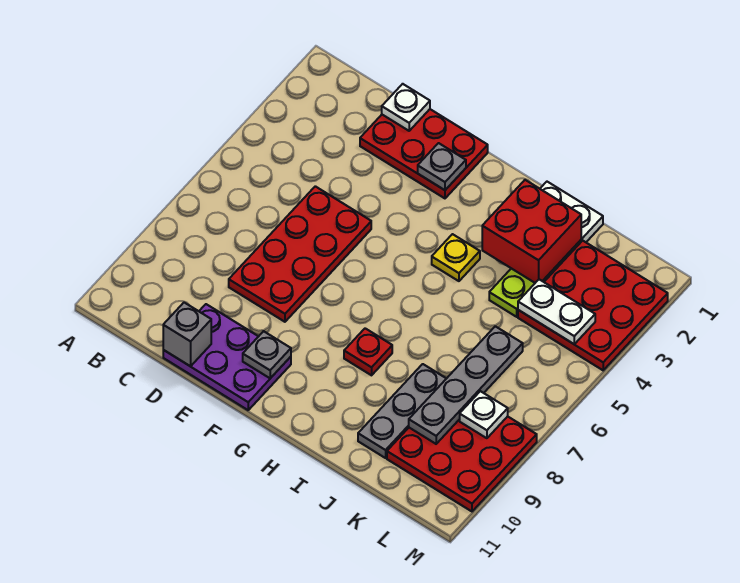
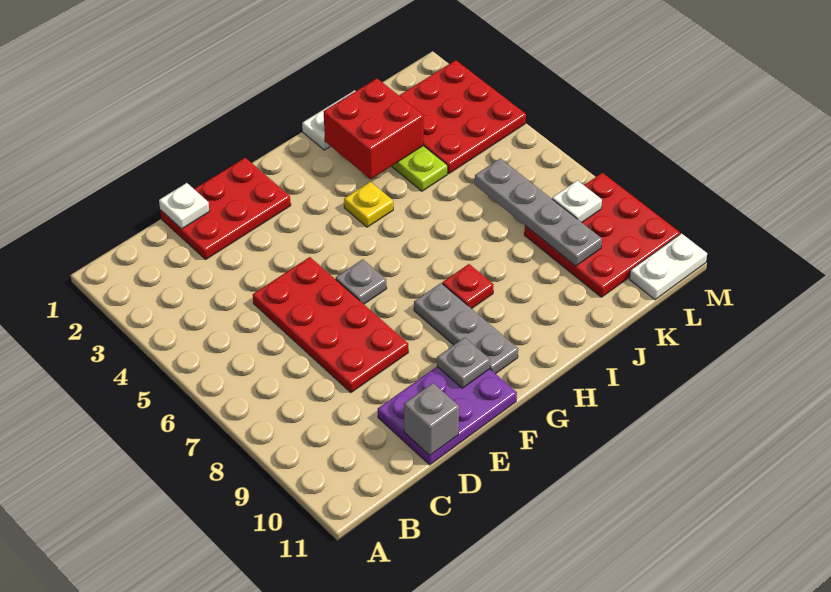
grey 1x1 plate [418,143,466,190] -> grey 1x1 plate moved to [336,259,387,304]
grey 1x3 plate [358,364,446,458] -> grey 1x3 plate moved to [414,283,518,374]
white 1x2 plate [518,279,595,344] -> white 1x2 plate moved to [629,233,707,300]

